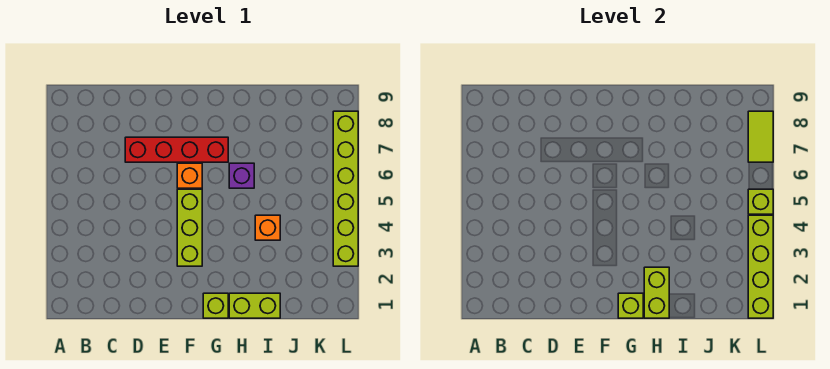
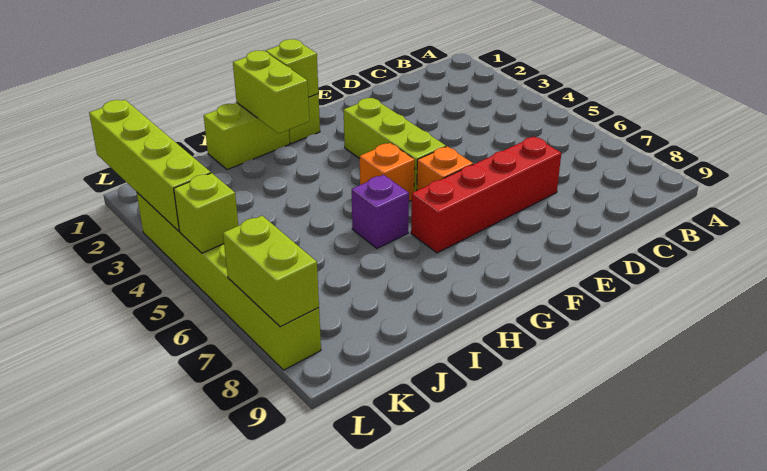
orange 1x1 brick [255,215,280,240] -> orange 1x1 brick moved to [360,143,415,201]
lime 1x2 tile [748,111,773,162] -> lime 1x2 brick [223,216,319,327]

